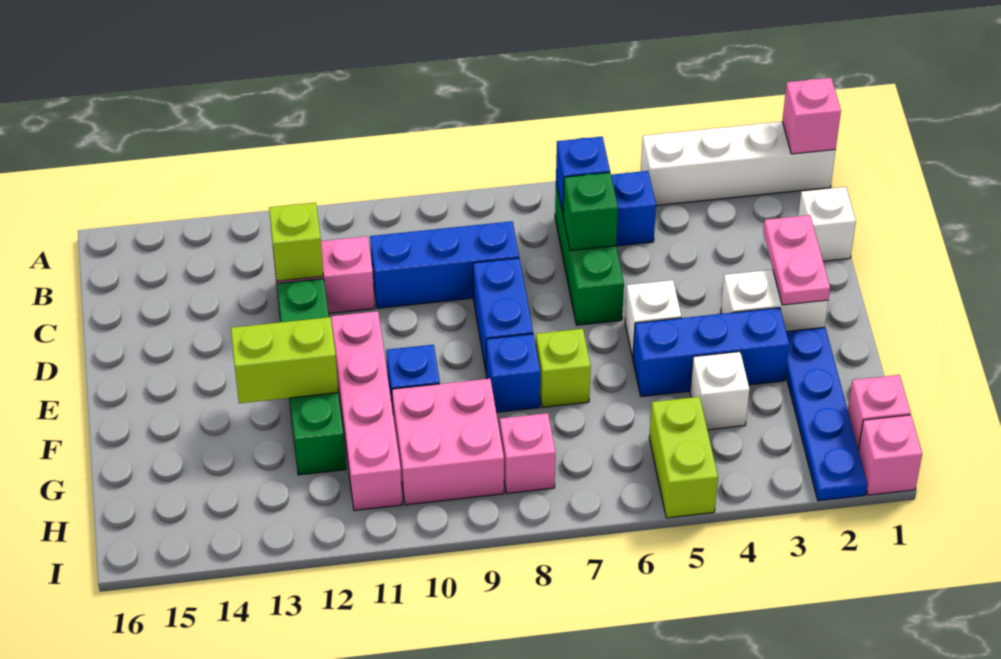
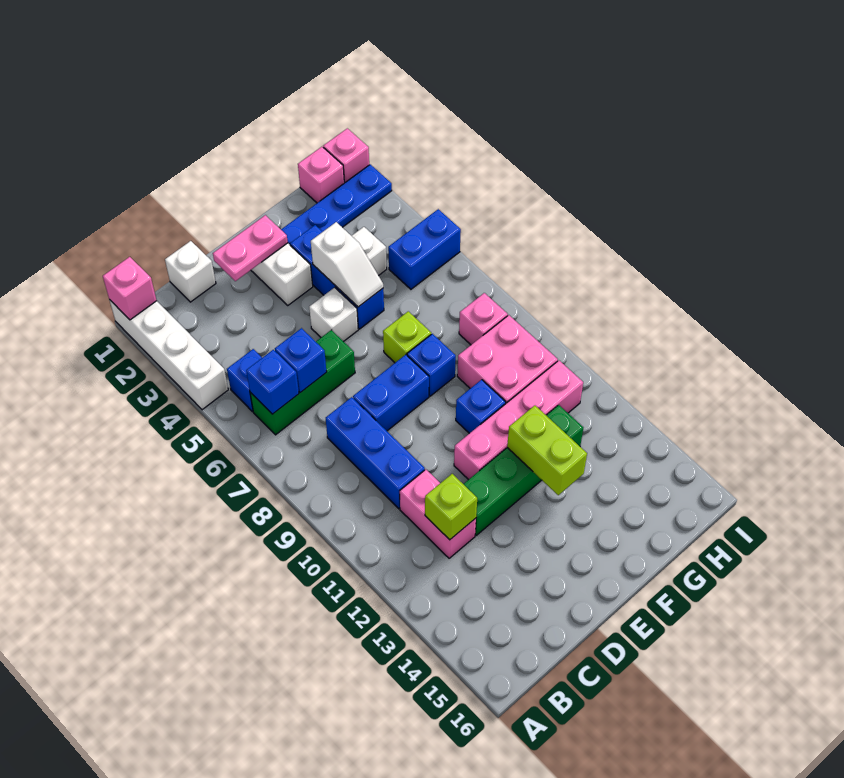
green 1x1 brick [563,172,618,250] -> blue 1x1 brick [275,328,327,393]
none -> white 1x2 slope [311,222,383,307]
lime 1x2 brick [649,397,718,518] -> blue 1x2 brick [388,209,461,289]

